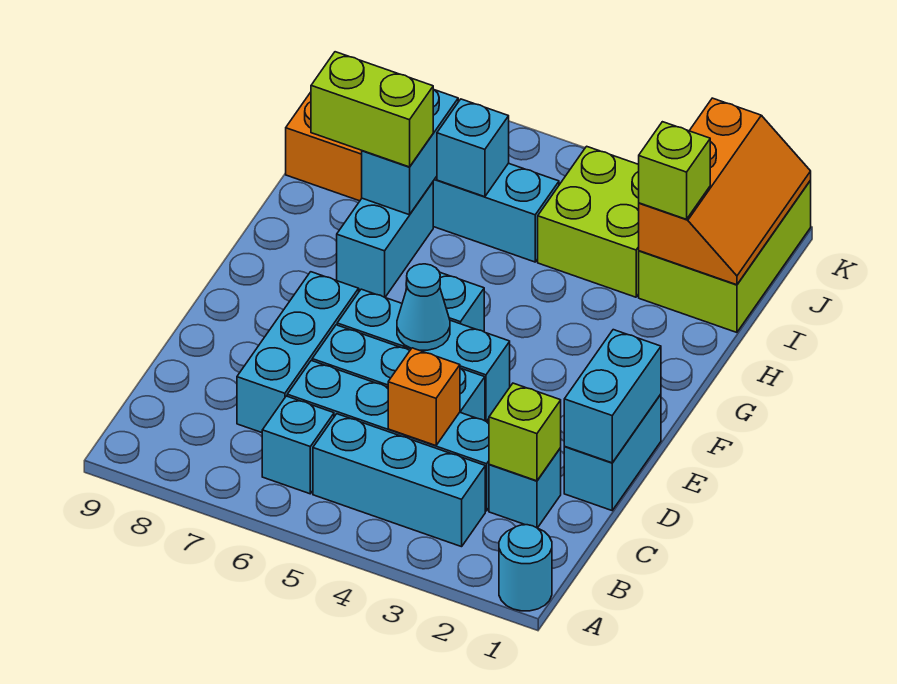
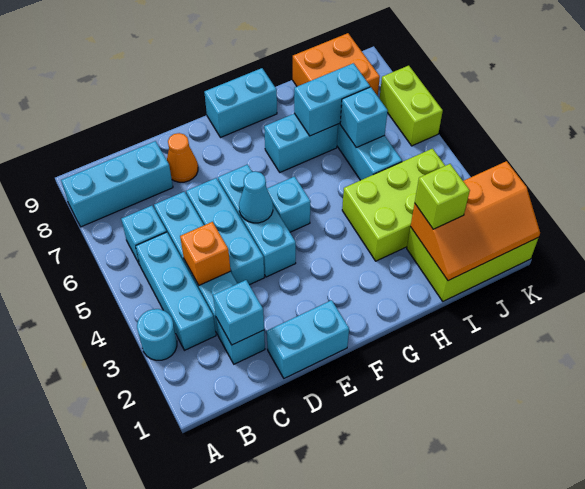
cyan 1x1 round brick [499,525,552,611] -> cyan 1x1 round brick moved to [137,309,177,360]
lime 1x1 brick [489,383,561,481] -> cyan 1x1 brick [213,280,264,345]
cyan 1x3 brick [237,272,359,433] -> cyan 1x3 brick moved to [61,141,173,227]
cyan 1x2 brick [564,330,661,463] -> cyan 1x2 brick moved to [204,68,277,138]
none -> orange 1x1 cone [167,133,198,182]
lime 1x2 brick [311,52,433,167] -> lime 1x2 brick moved to [380,66,443,146]
lime 2x2 brick [538,146,639,297] -> lime 2x3 brick [342,149,445,261]

